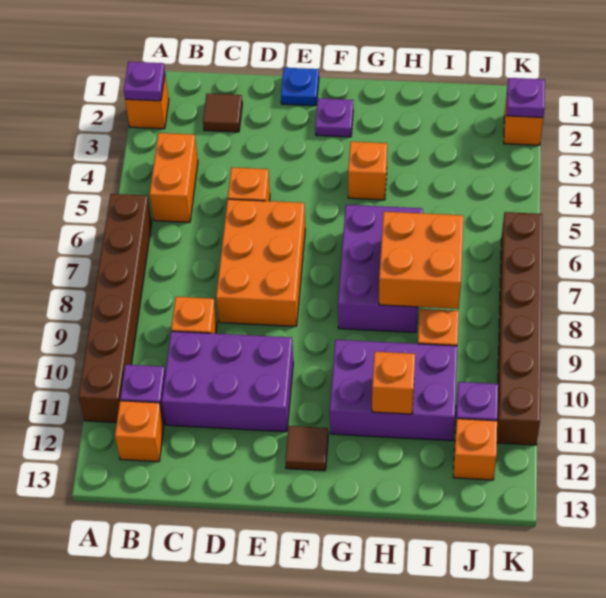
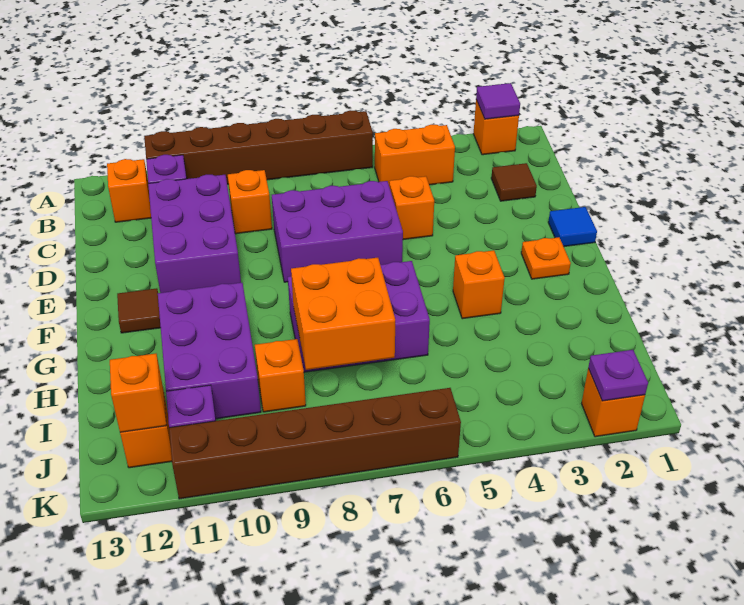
purple 1x1 plate [124,62,165,101] -> purple 1x1 tile [476,83,520,119]
orange 2x3 brick [216,199,305,326] -> purple 2x3 brick [272,181,403,282]
blue 1x1 plate [281,68,319,106] -> blue 1x1 tile [548,207,597,247]
purple 1x1 plate [315,98,353,137] -> orange 1x1 plate [521,237,571,279]
orange 1x1 brick [372,352,415,414] -> orange 1x1 brick moved to [110,354,167,432]

